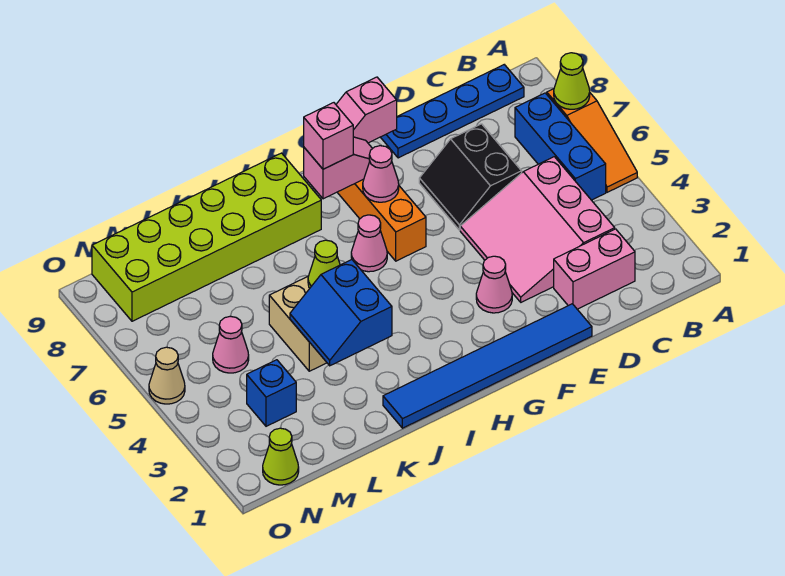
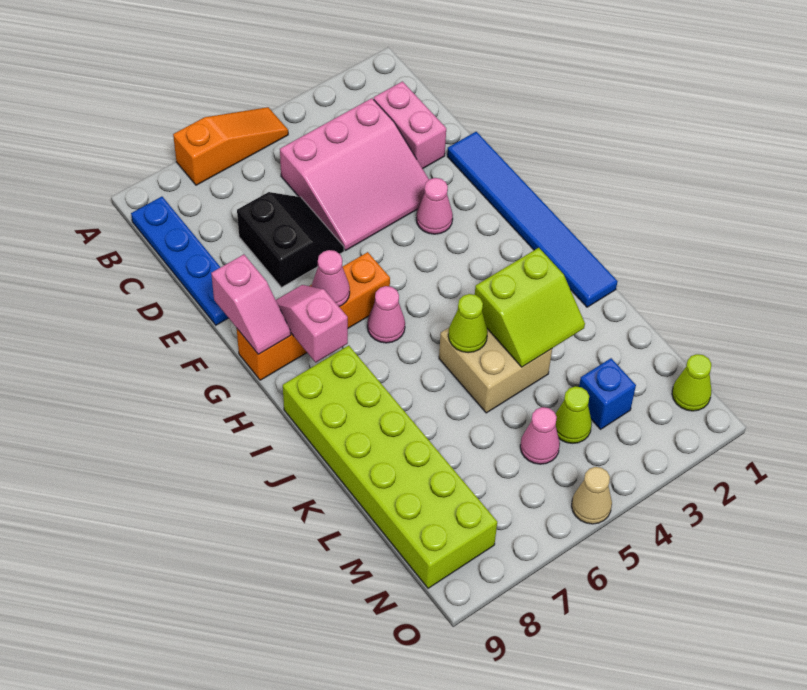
lime 1x1 cone [554,53,590,109] -> lime 1x1 cone moved to [556,386,592,444]
blue 1x3 brick [515,93,606,200] -> none
black 2x2 slope [419,124,522,230] -> black 2x2 slope turned to [237,192,344,287]
pink 1x1 brick [304,103,353,169] -> none
blue 2x2 slope [290,260,392,366] -> lime 2x2 slope [475,248,585,367]

